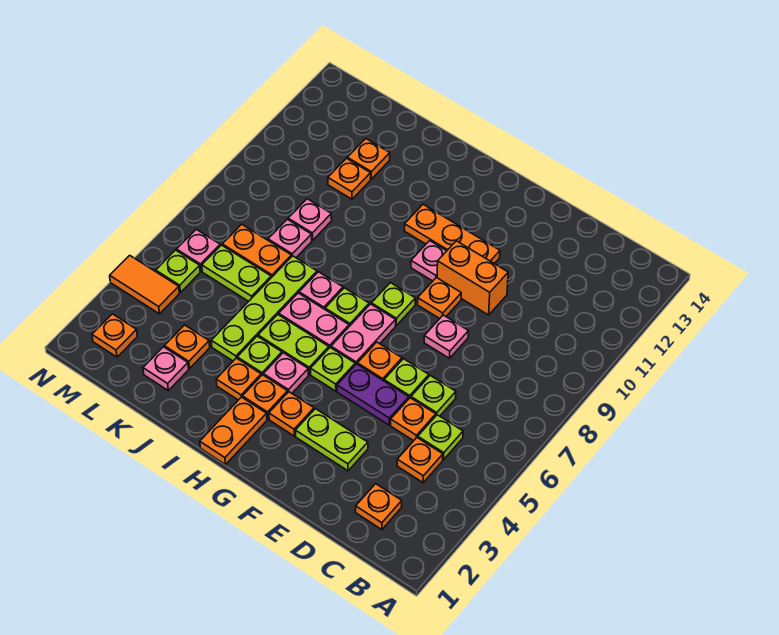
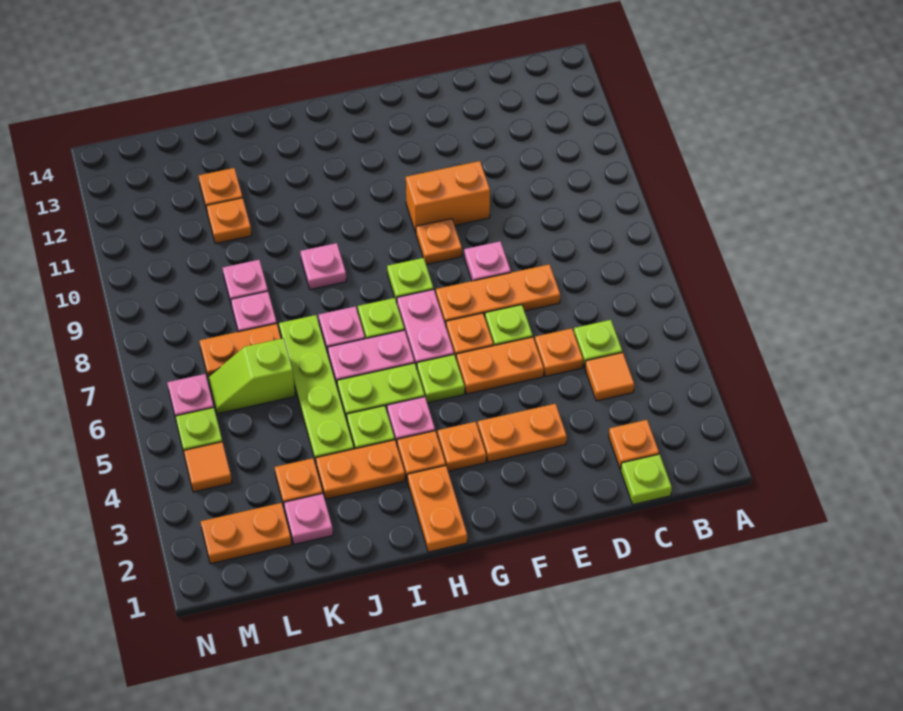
orange 1x1 plate [397,438,443,483] -> orange 1x1 tile [585,352,634,401]
lime 1x1 plate [411,375,456,416] -> lime 1x1 plate moved to [621,454,672,504]
lime 1x2 plate [295,409,368,471] -> orange 1x2 plate [478,404,567,462]
purple 1x2 plate [337,364,409,425] -> orange 1x2 plate [456,337,544,394]
orange 1x3 plate [405,204,500,264] -> orange 1x3 plate moved to [436,264,560,325]
pink 1x1 plate [411,241,446,281] -> pink 1x1 plate moved to [300,243,347,290]
orange 1x1 plate [216,358,261,400] -> orange 1x2 plate [316,440,405,499]
lime 1x2 plate [202,245,271,301] -> lime 1x2 slope [208,338,295,414]
orange 1x1 plate [92,314,137,357] -> orange 1x2 plate [201,503,292,564]
orange 1x2 tile [110,255,179,314] -> orange 1x1 tile [183,442,232,492]

